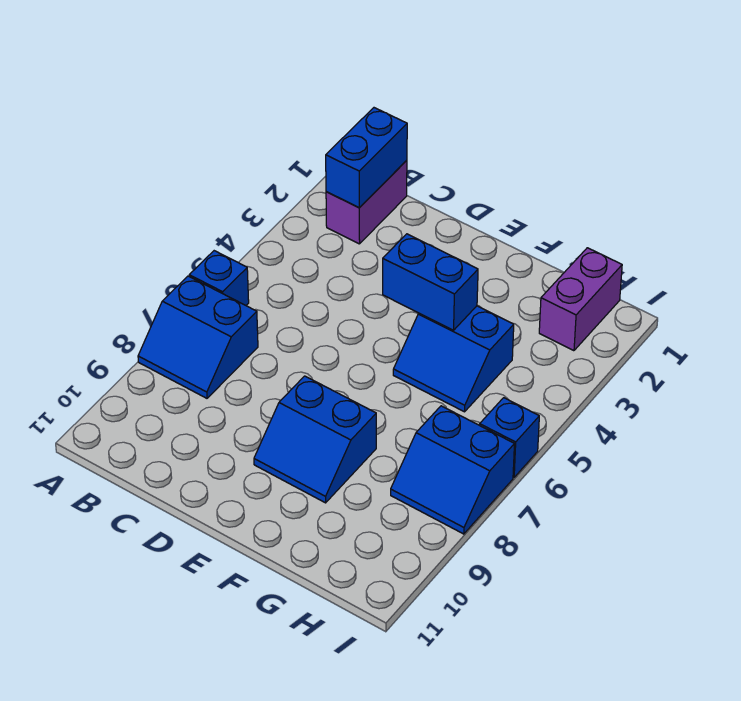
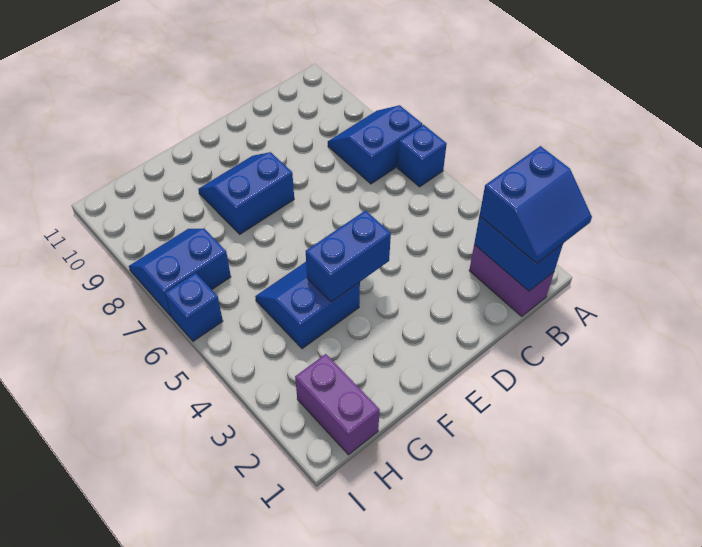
none -> blue 2x2 slope [479,146,592,264]

